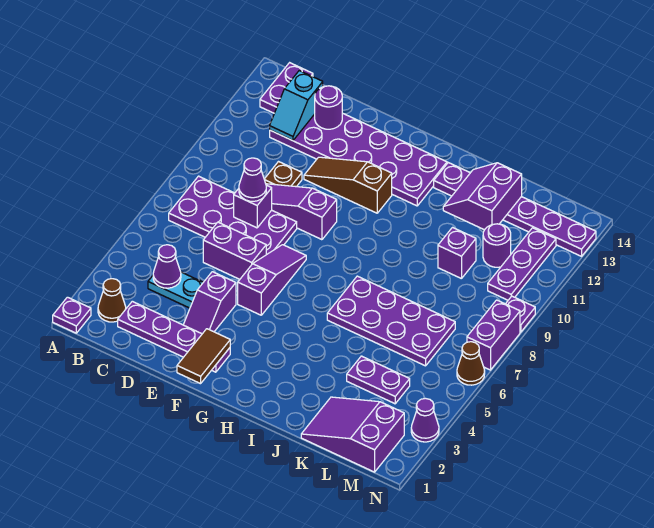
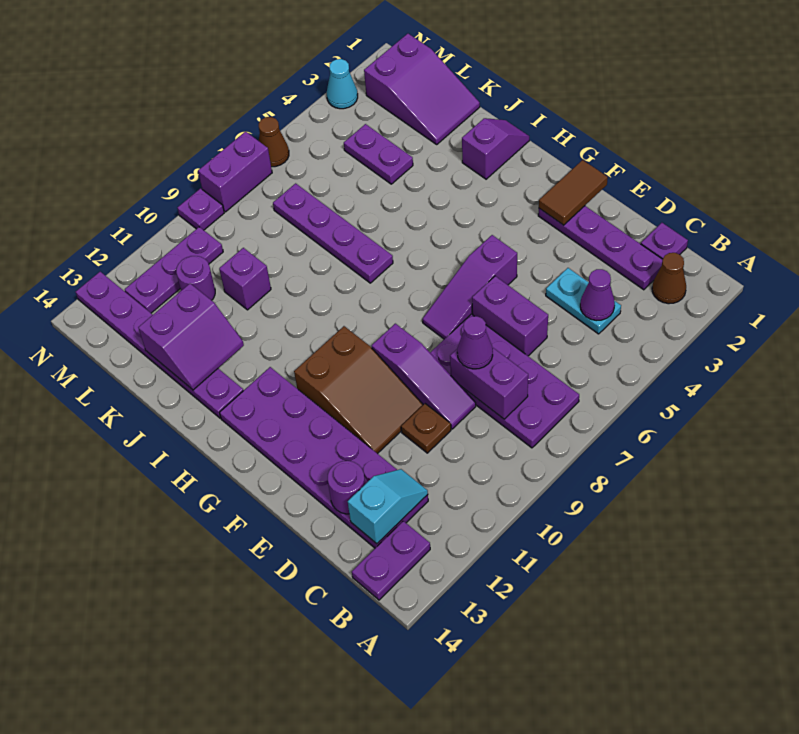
purple 1x1 plate [53,297,91,333] -> purple 1x1 plate moved to [641,223,688,259]
purple 1x1 brick [234,185,272,228] -> purple 1x2 brick [450,348,528,419]
purple 1x2 slope [183,272,236,334] -> purple 1x2 slope moved to [462,118,529,179]
brown 1x3 slope [304,157,392,213] -> brown 2x3 slope [294,326,423,454]
purple 2x4 plate [327,276,455,366] -> purple 1x4 plate [273,183,393,283]
purple 1x1 cone [411,398,439,442] -> cyan 1x1 cone [327,59,358,109]

